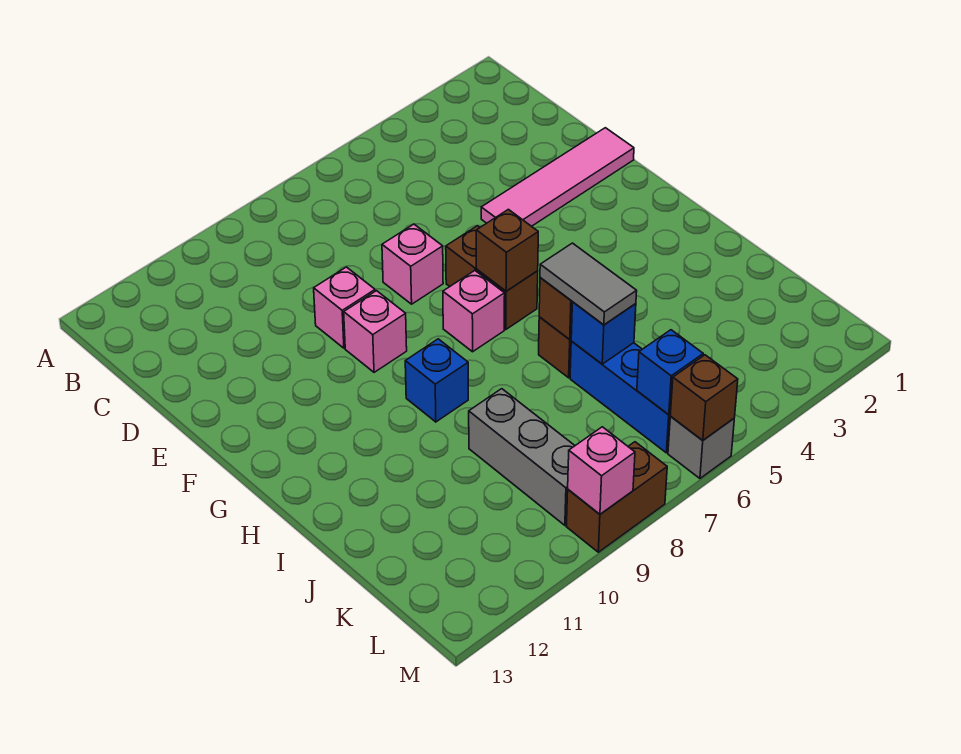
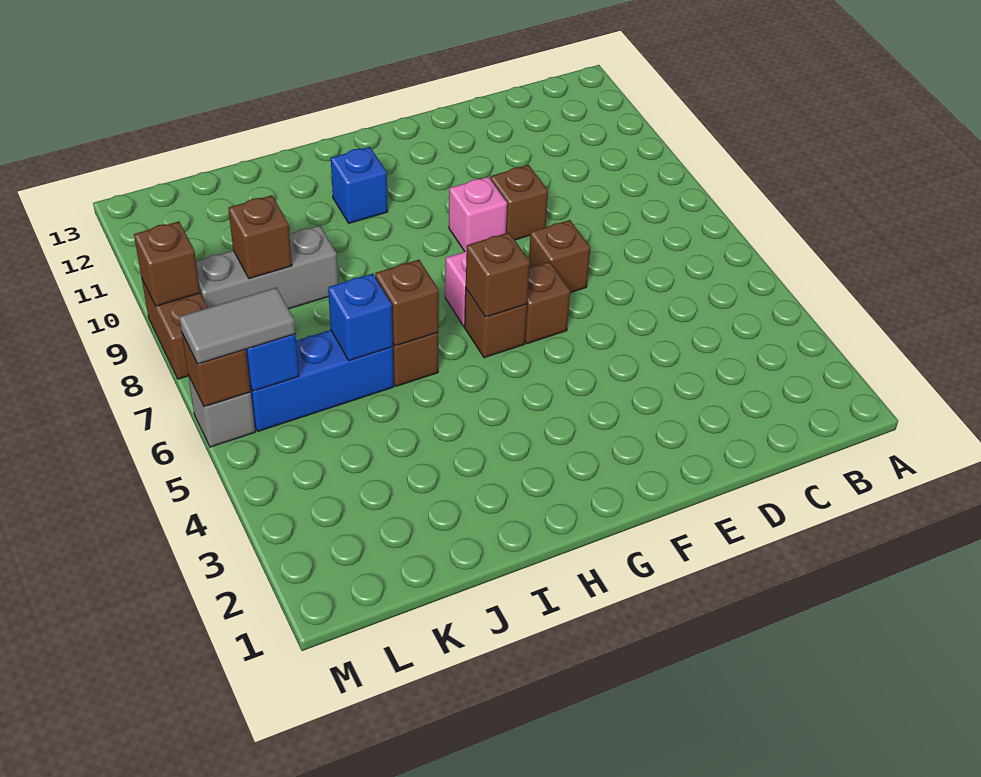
pink 1x4 tile [481,128,634,226] -> none
pink 1x1 brick [382,224,443,304] -> brown 1x1 brick [529,220,590,293]
pink 1x1 brick [314,267,375,348] -> brown 1x1 brick [490,165,548,240]
blue 1x1 brick [405,339,468,422] -> blue 1x1 brick moved to [331,147,388,223]
grey 1x2 tile [540,243,637,325] -> grey 1x2 tile moved to [179,288,295,364]
none -> brown 1x1 brick [228,195,292,279]
pink 1x1 brick [568,427,635,514] -> brown 1x1 brick [134,221,200,306]

